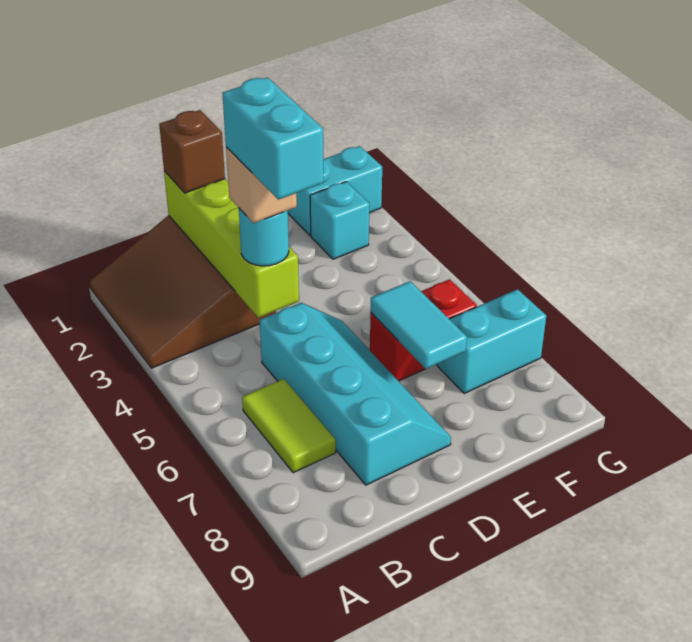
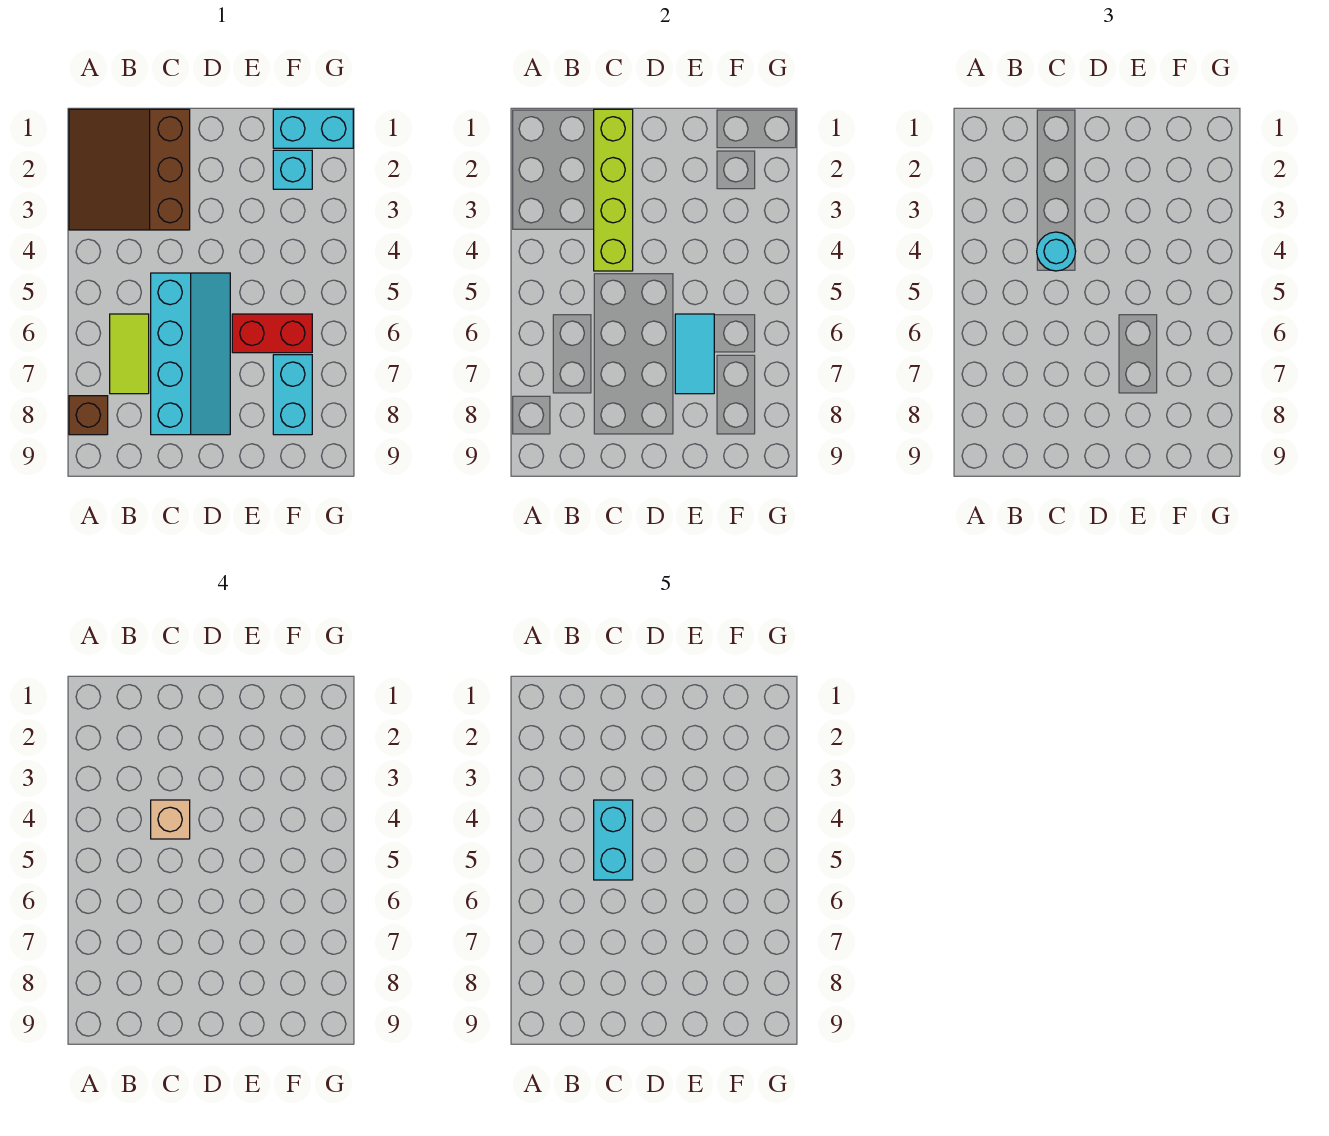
brown 1x1 brick [159,110,225,193] -> brown 1x1 brick moved to [69,396,108,435]
cyan 1x2 brick [437,289,546,393] -> cyan 1x2 brick turned to [273,355,312,435]

